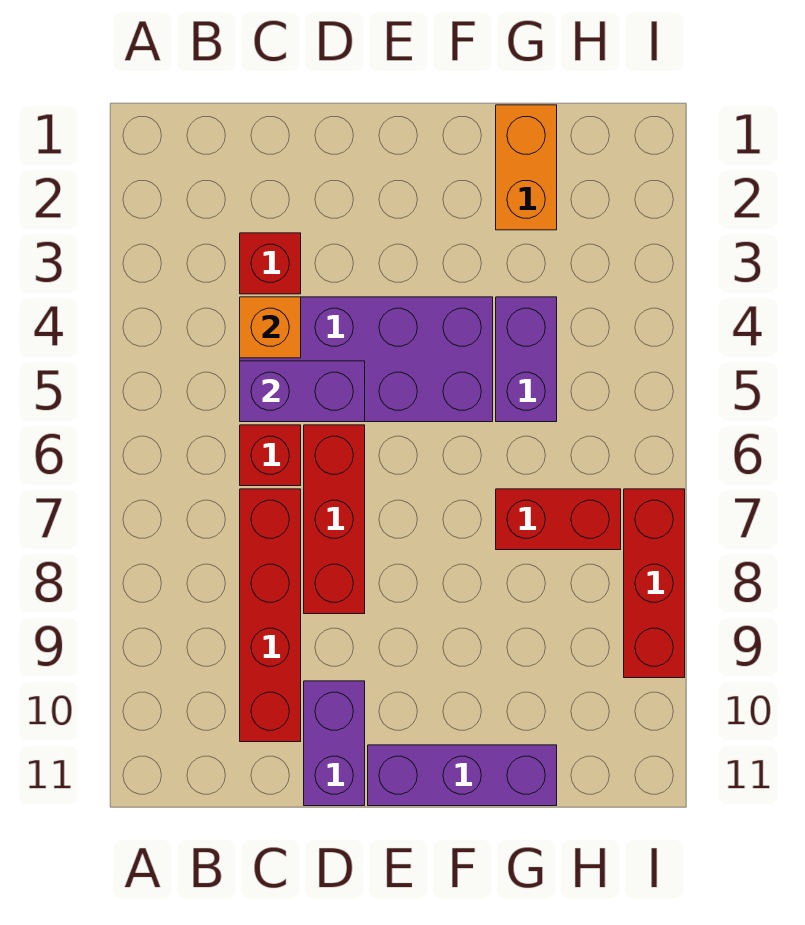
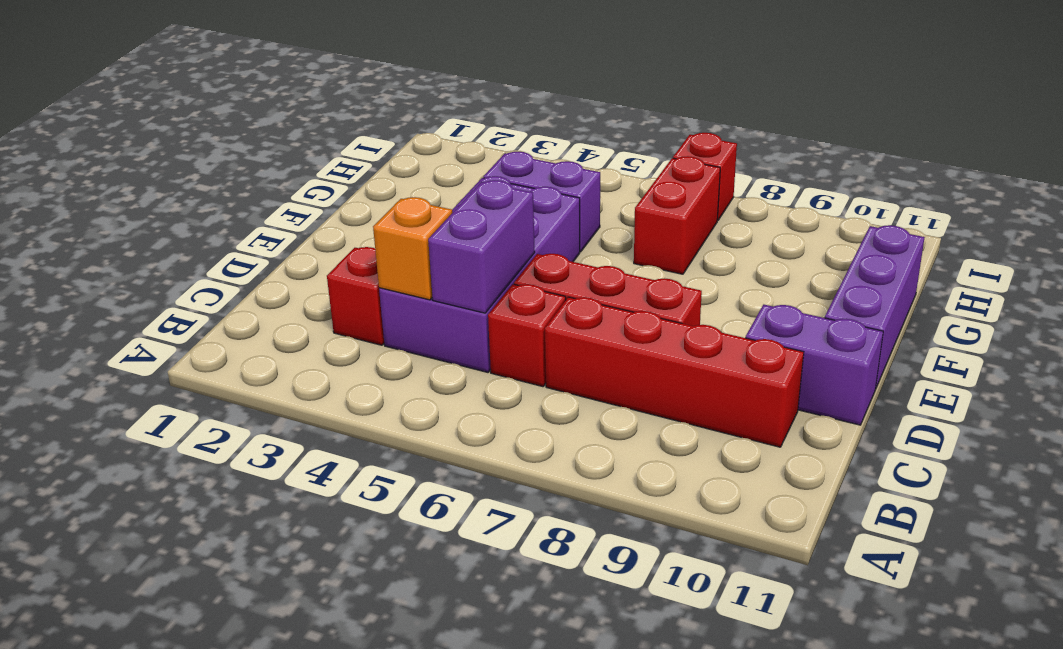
orange 1x2 brick [496,105,557,230] -> none
red 1x3 brick [624,489,685,678] -> red 1x1 brick [673,133,737,221]

